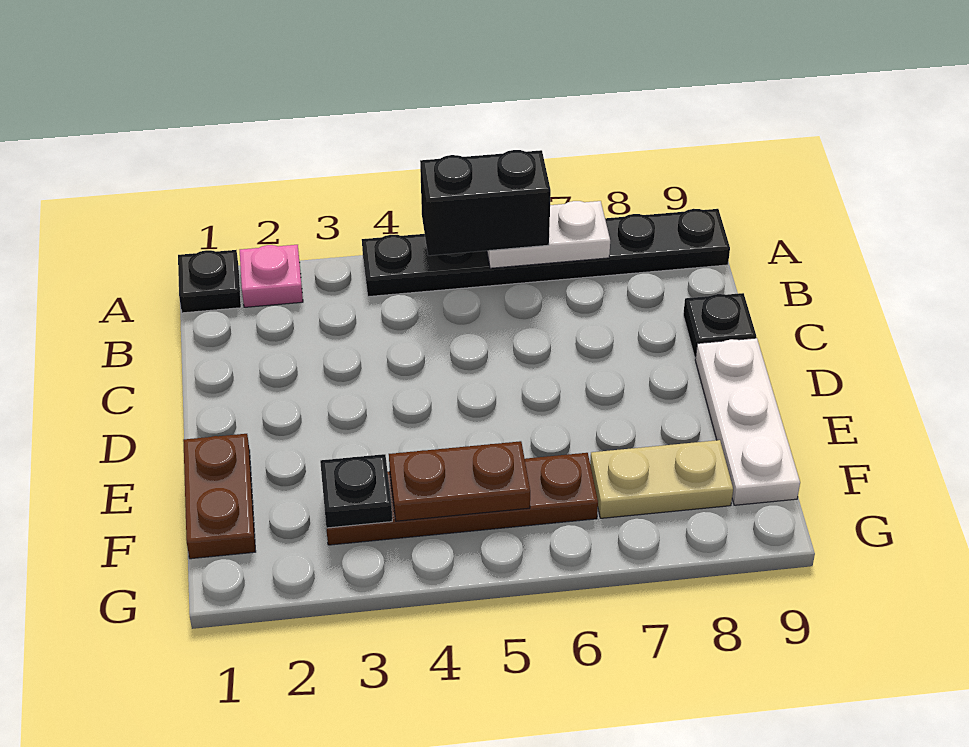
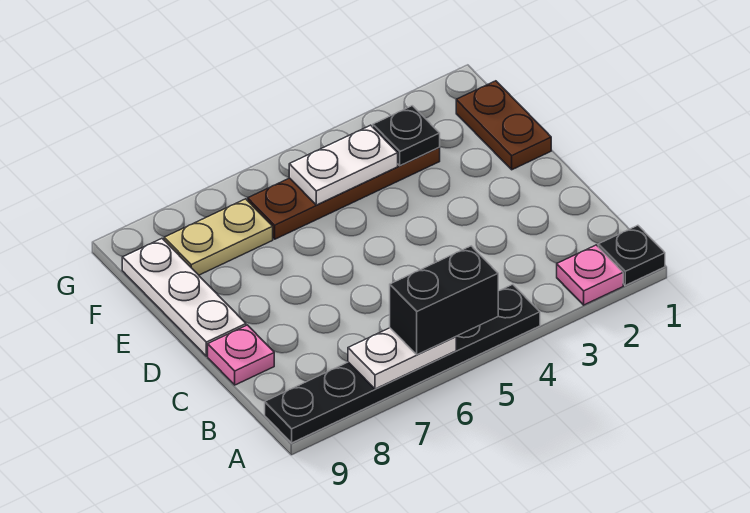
black 1x1 plate [683,293,756,358] -> pink 1x1 plate [208,325,274,385]
brown 1x2 plate [389,441,530,521] -> white 1x2 plate [289,125,398,205]

